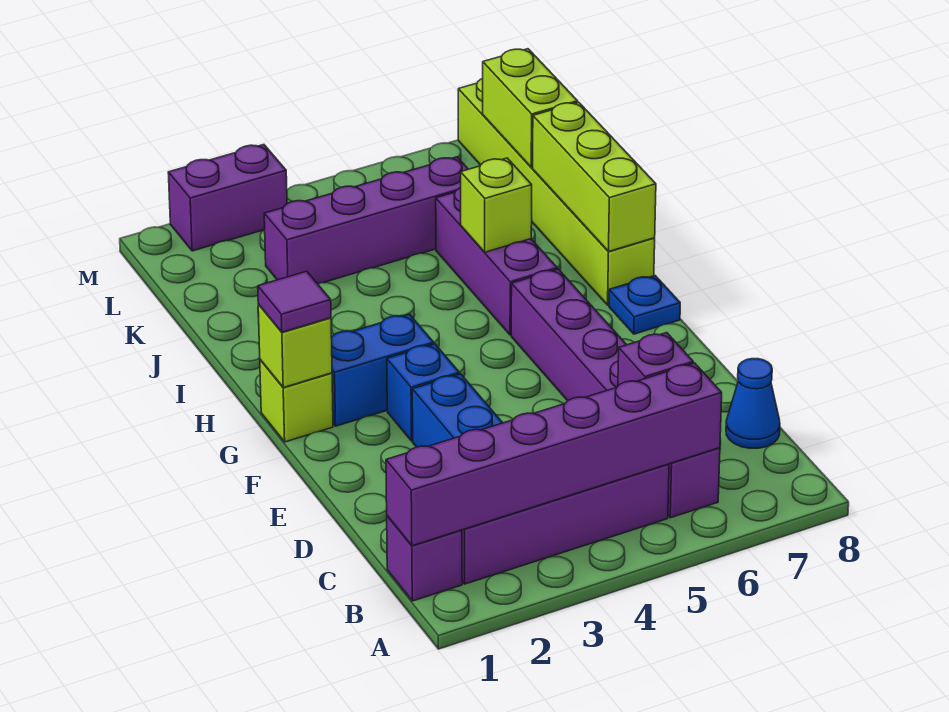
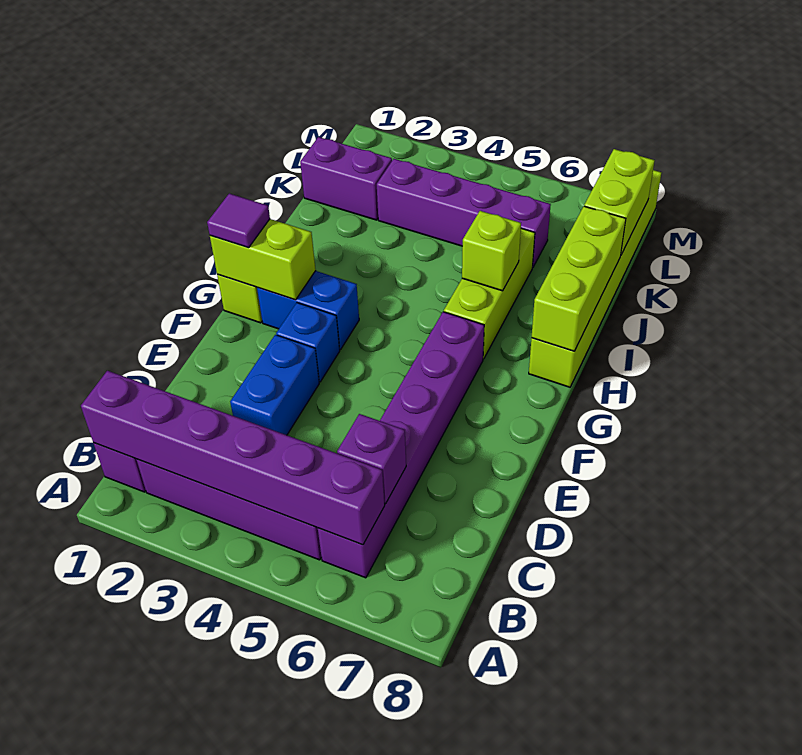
blue 1x1 cone [726,359,780,448] -> none
lime 1x1 brick [258,305,332,388] -> lime 1x2 brick [210,219,316,300]
blue 1x1 plate [609,276,680,334] -> none
purple 1x3 brick [436,188,557,335] -> lime 1x3 brick [444,228,535,359]
purple 1x2 brick [168,145,287,251] -> purple 1x2 brick moved to [300,137,392,220]

